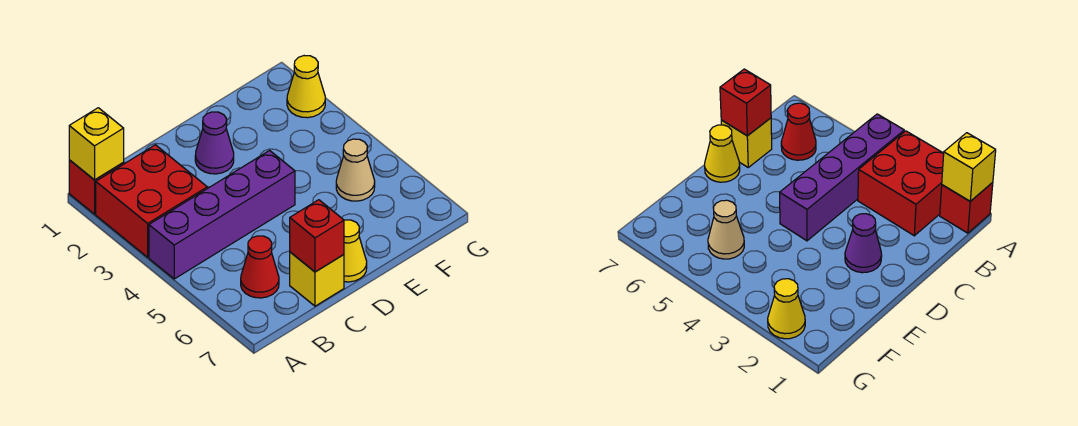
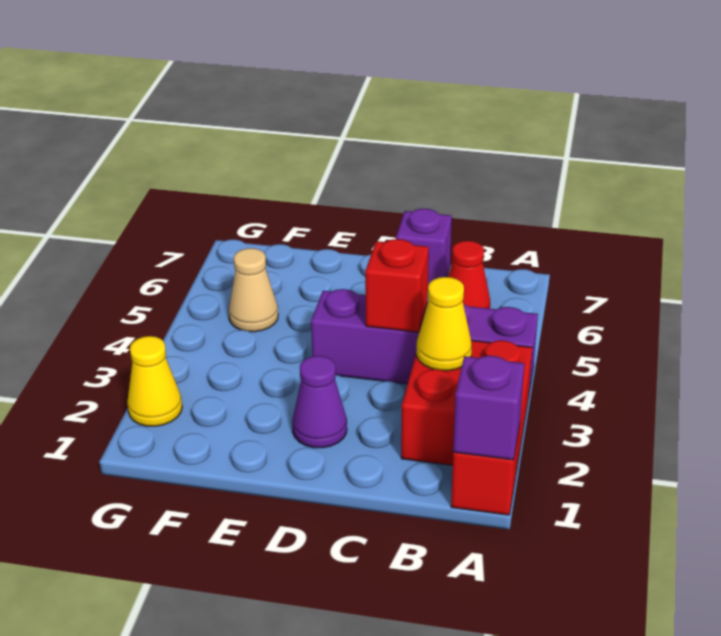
yellow 1x1 brick [69,108,124,180] -> purple 1x1 brick [453,356,524,460]
yellow 1x1 brick [290,252,344,306] -> purple 1x1 brick [396,209,452,285]
red 1x1 brick [290,200,344,272] -> red 1x1 brick moved to [365,239,429,332]
yellow 1x1 cone [344,220,367,282] -> yellow 1x1 cone moved to [417,277,472,371]

